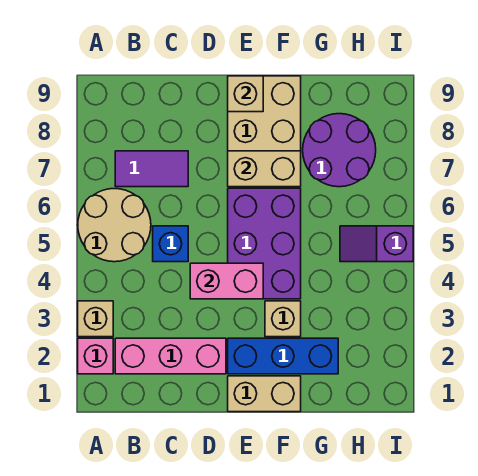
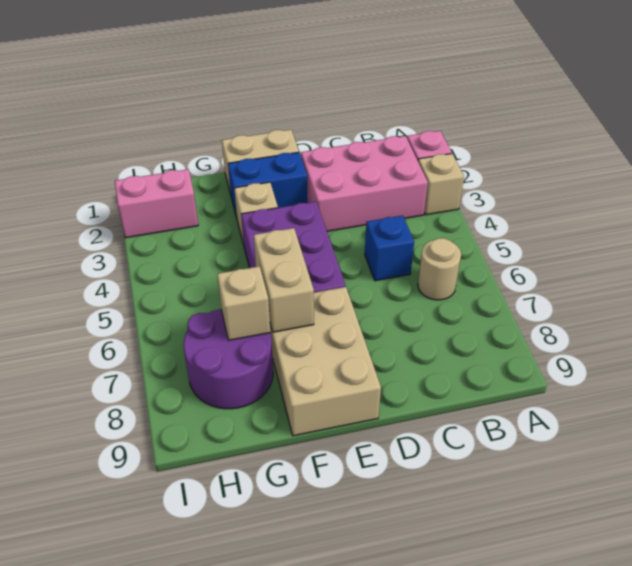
tan 2x2 round brick [78,189,151,262] -> tan 1x1 round brick [418,238,461,300]
pink 1x3 brick [115,338,226,374] -> pink 2x3 brick [301,136,428,231]
purple 1x2 tile [115,151,188,187] -> none
pink 1x2 brick [190,263,263,299] -> pink 1x2 brick moved to [115,169,198,238]
blue 1x3 brick [228,338,338,374] -> blue 1x2 brick [228,152,308,217]
tan 1x2 brick [228,151,301,187] -> tan 1x2 brick turned to [254,228,314,332]
tan 1x1 brick [228,76,263,112] -> tan 1x1 brick moved to [217,266,270,340]
purple 1x2 slope [340,226,413,262] -> none

